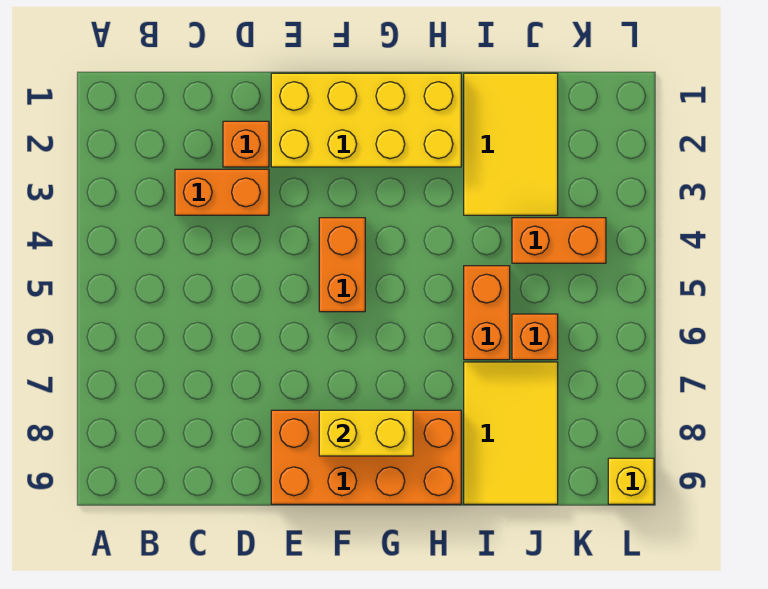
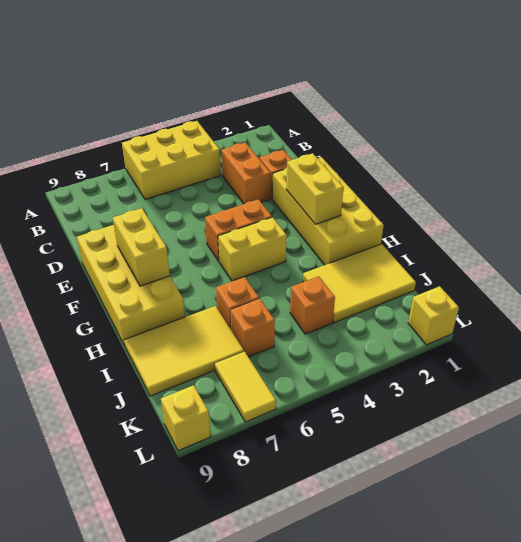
none -> yellow 2x3 brick [122,121,221,200]
orange 2x4 brick [271,410,461,504] -> yellow 2x4 brick [77,225,185,346]
none -> yellow 1x2 brick [286,153,343,224]
none -> yellow 1x2 brick [218,217,287,281]
orange 1x2 brick [464,266,510,360] -> orange 1x1 brick [216,277,259,329]
orange 1x2 brick [512,218,606,263] -> orange 1x1 brick [290,276,335,334]
none -> yellow 1x2 tile [215,352,276,422]
none -> yellow 1x1 brick [408,286,459,345]

